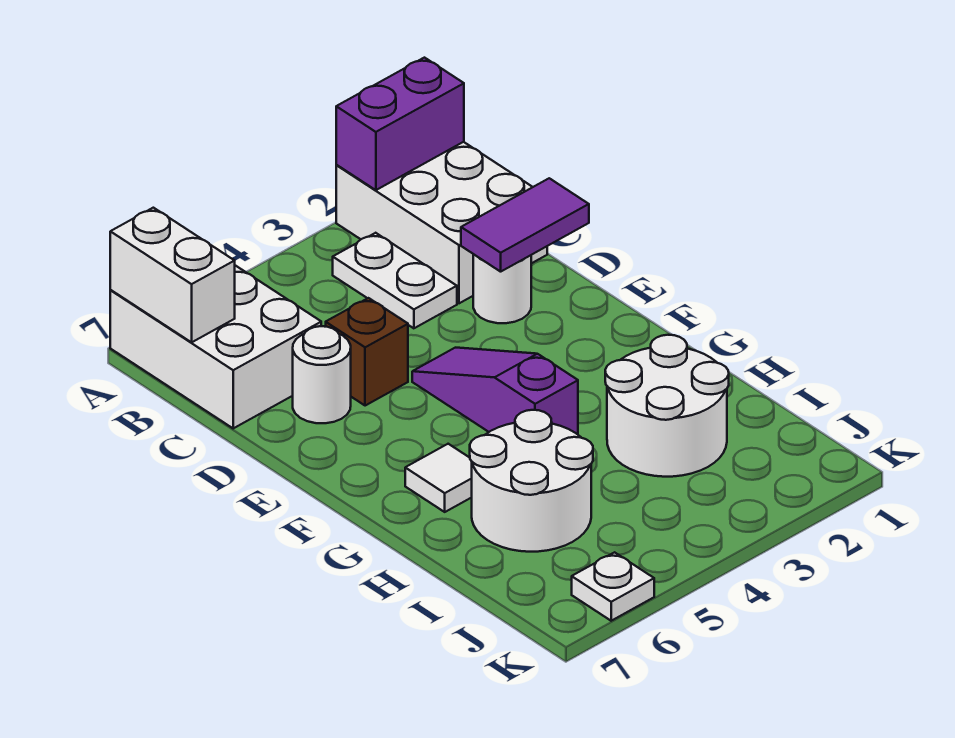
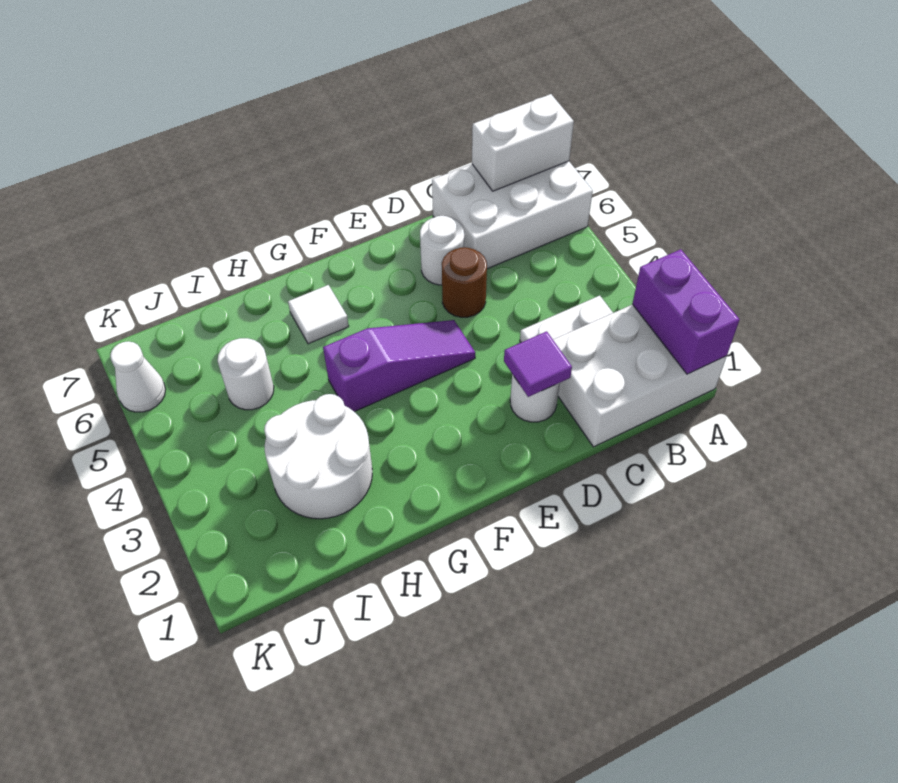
purple 1x2 tile [461,178,589,272] -> purple 1x1 tile [504,331,572,397]
brown 1x1 brick [326,298,408,406] -> brown 1x1 round brick [442,247,487,317]
white 2x2 round brick [470,410,593,552] -> white 1x1 round brick [218,338,274,410]
white 1x1 plate [572,552,654,621] -> white 1x1 cone [110,341,166,412]

